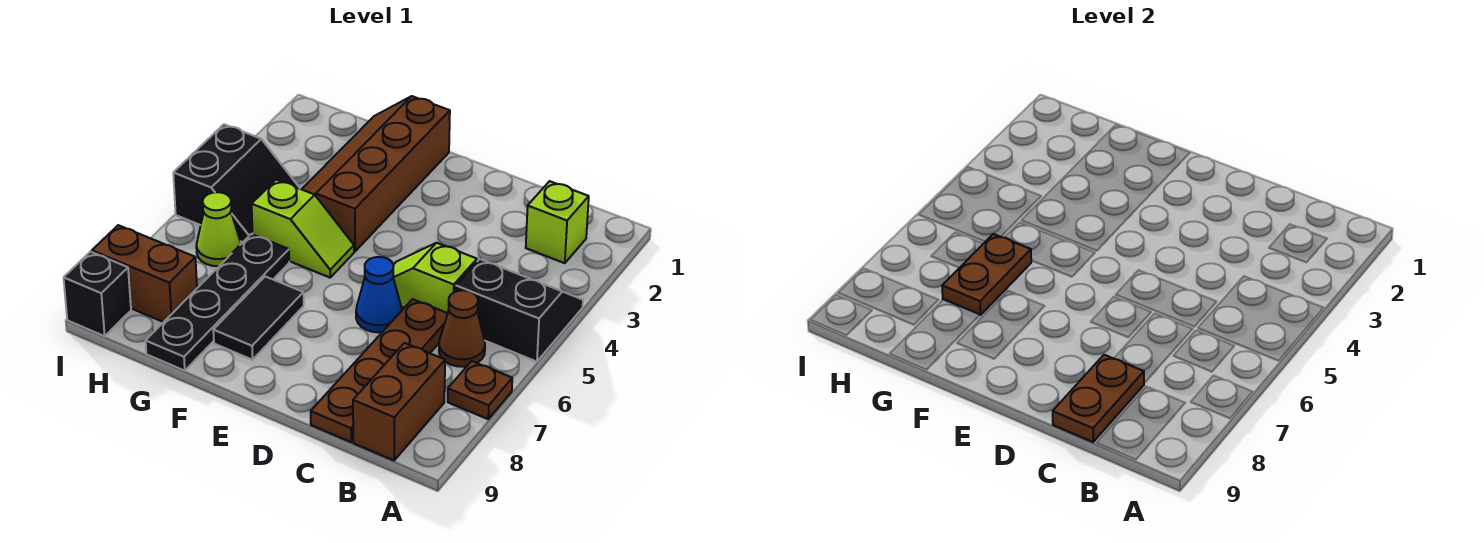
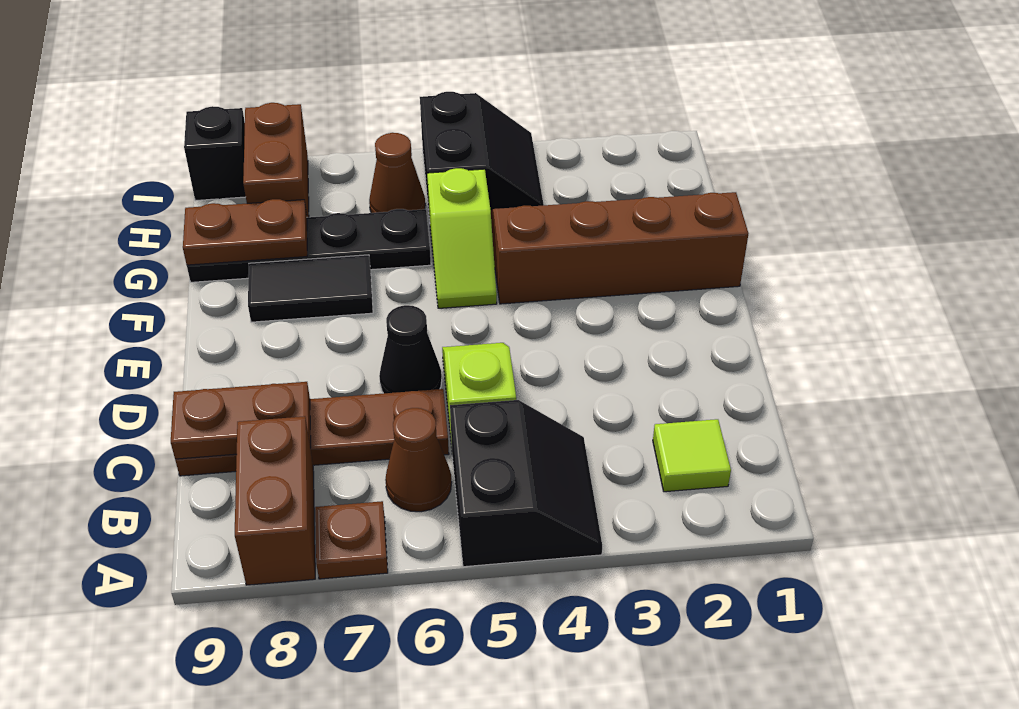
lime 1x1 brick [526,181,589,263] -> lime 1x1 tile [653,419,731,492]
brown 1x2 brick [353,343,445,460] -> brown 1x2 brick turned to [235,416,315,585]
blue 1x1 cone [356,257,402,332] -> black 1x1 cone [379,305,442,393]
brown 1x2 plate [942,234,1032,315] -> brown 1x2 plate moved to [183,199,307,265]
black 2x2 slope [173,124,300,242] -> black 2x2 slope turned to [420,92,544,220]
lime 1x1 cone [196,192,241,266] -> brown 1x1 cone [369,133,425,213]

